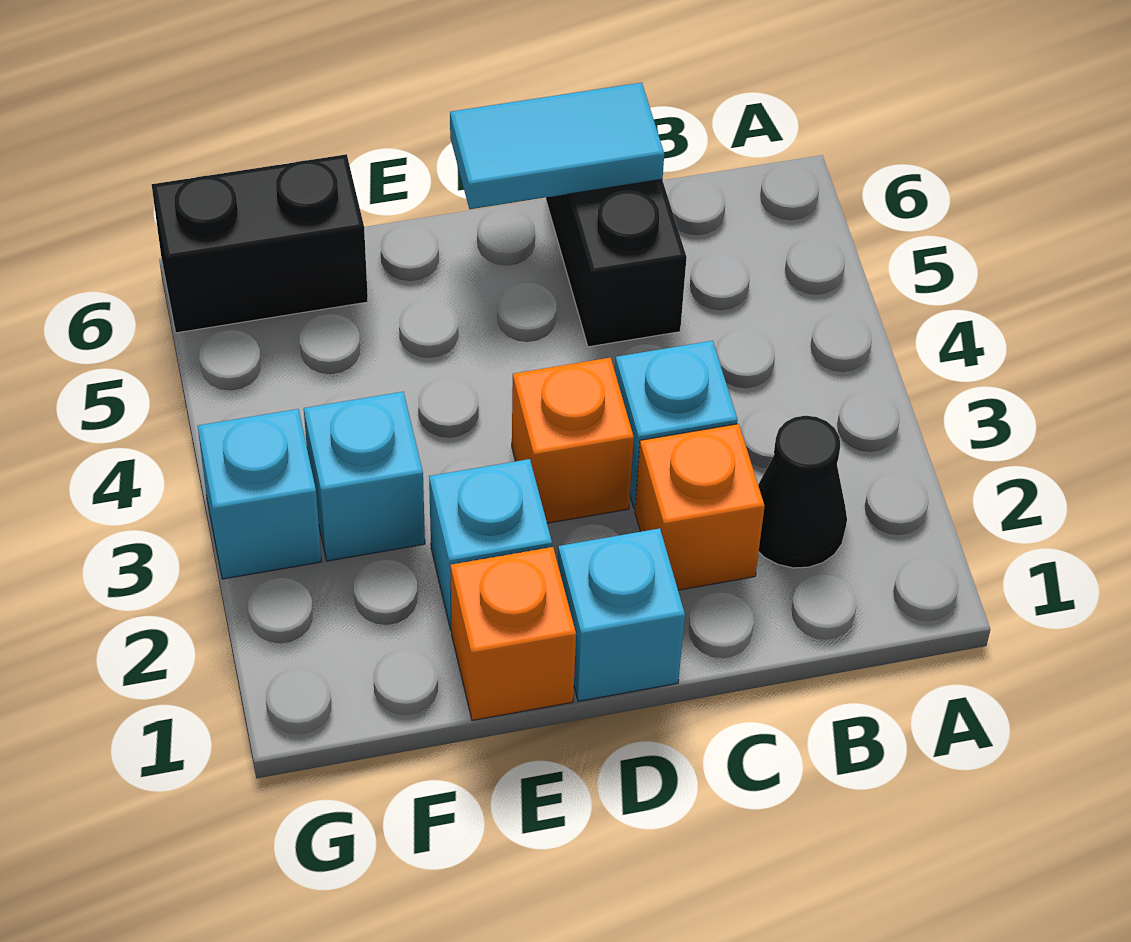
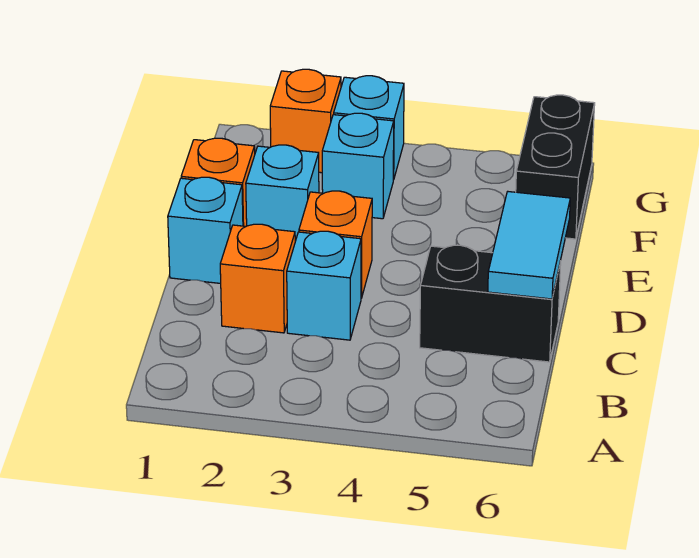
black 1x1 cone [758,416,847,568] -> none
none -> orange 1x1 brick [270,69,341,173]

